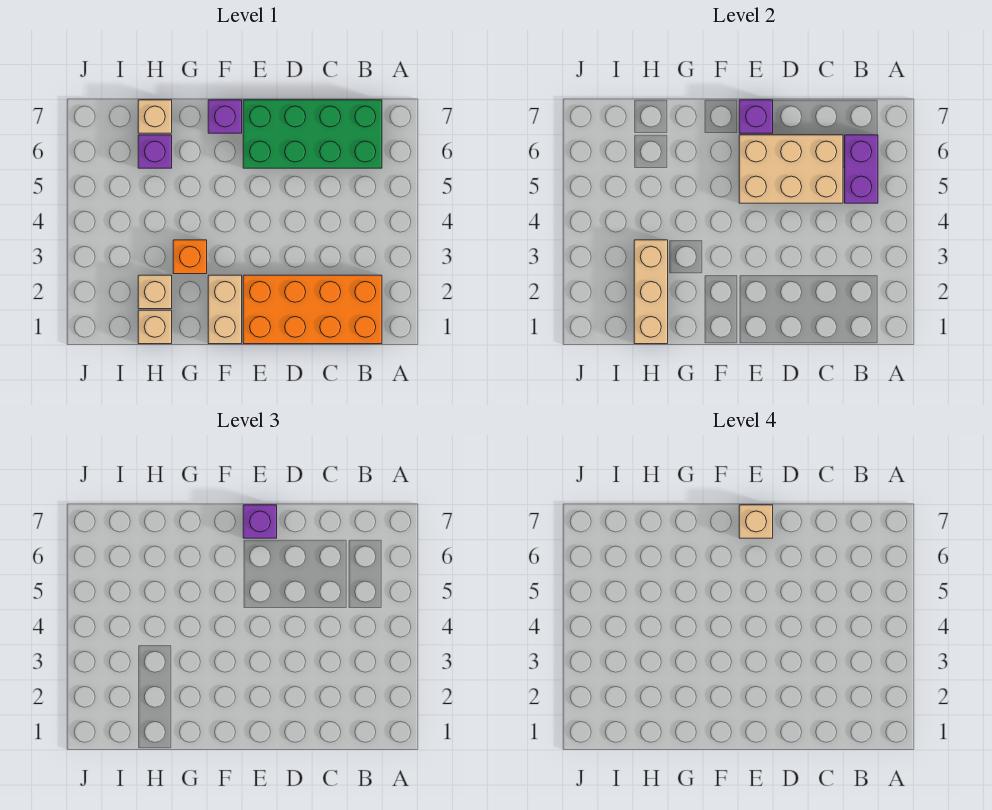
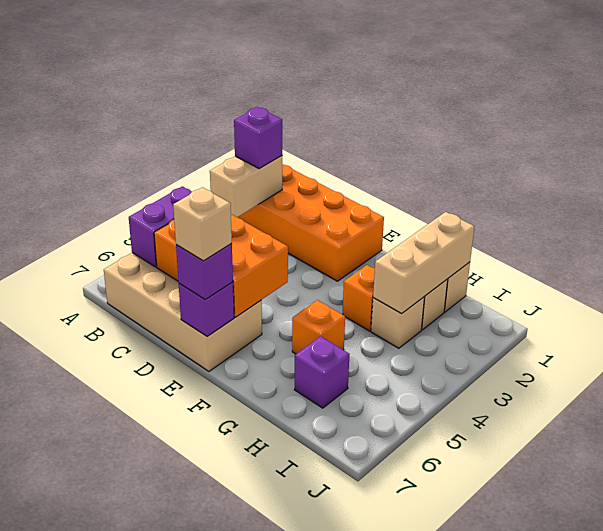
green 2x4 brick [243,100,382,168] -> tan 2x4 brick [104,253,262,371]
tan 2x3 brick [739,135,843,203] -> orange 2x3 brick [154,214,288,317]
tan 1x2 brick [208,275,242,344] -> tan 1x2 brick moved to [210,156,282,217]
purple 1x1 brick [208,100,242,133] -> purple 1x1 brick moved to [234,107,282,169]
none -> orange 1x1 brick [292,300,345,354]
tan 1x1 brick [138,100,172,133] -> tan 1x1 brick moved to [371,297,424,348]

